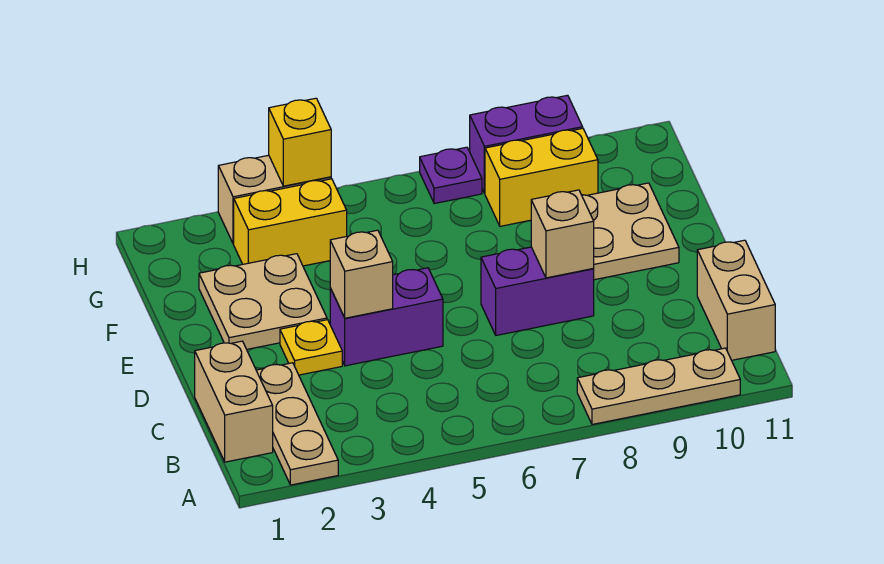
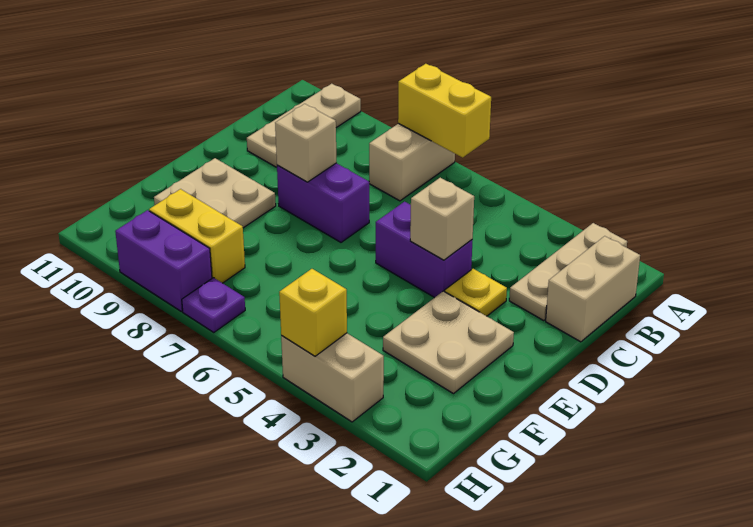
tan 1x3 plate [577,348,740,424] -> tan 1x3 plate turned to [247,84,361,167]
tan 1x2 brick [697,240,775,360] -> tan 1x2 brick moved to [369,123,455,201]
yellow 1x2 brick [234,179,347,266] -> yellow 1x2 brick moved to [398,64,491,157]

